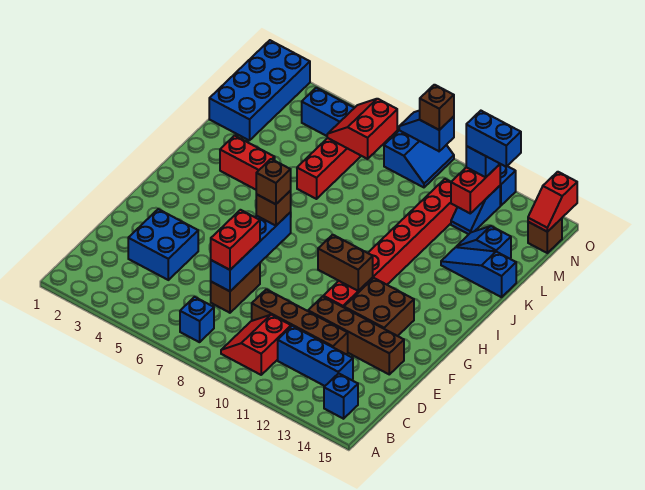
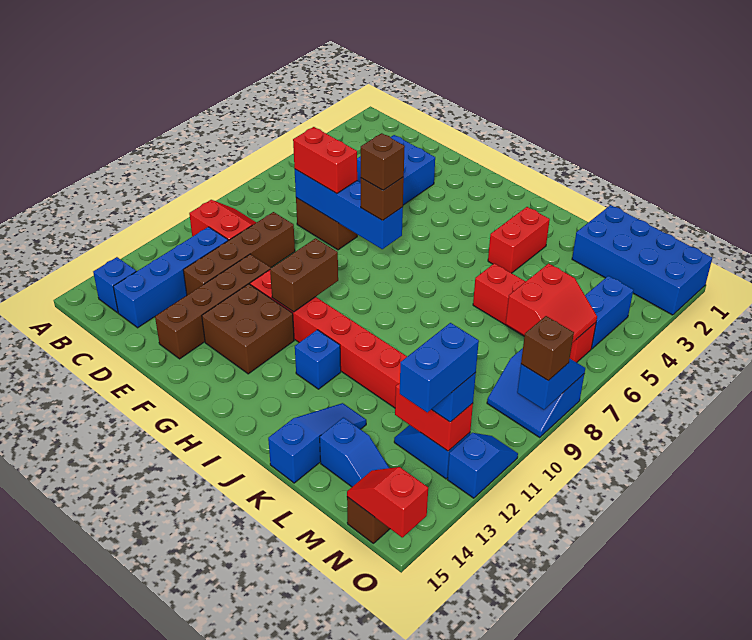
blue 1x1 brick [180,297,214,342] -> blue 1x1 brick moved to [295,330,341,389]
blue 1x3 brick [278,326,353,386] -> blue 1x4 brick [113,227,228,328]
blue 1x2 slope [456,226,511,259] -> blue 1x2 slope turned to [320,418,389,487]
red 2x2 slope [327,99,397,159] -> red 2x2 slope turned to [506,263,597,343]

